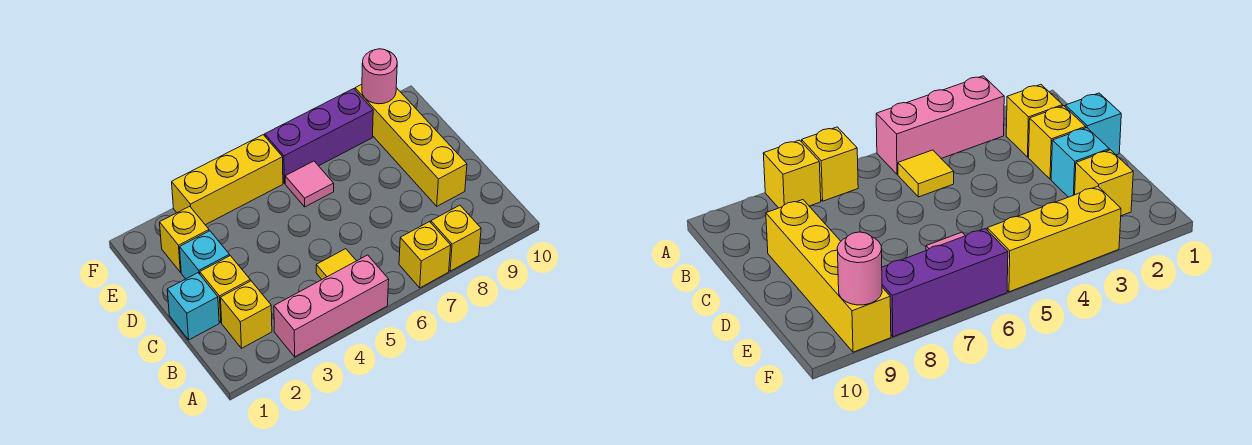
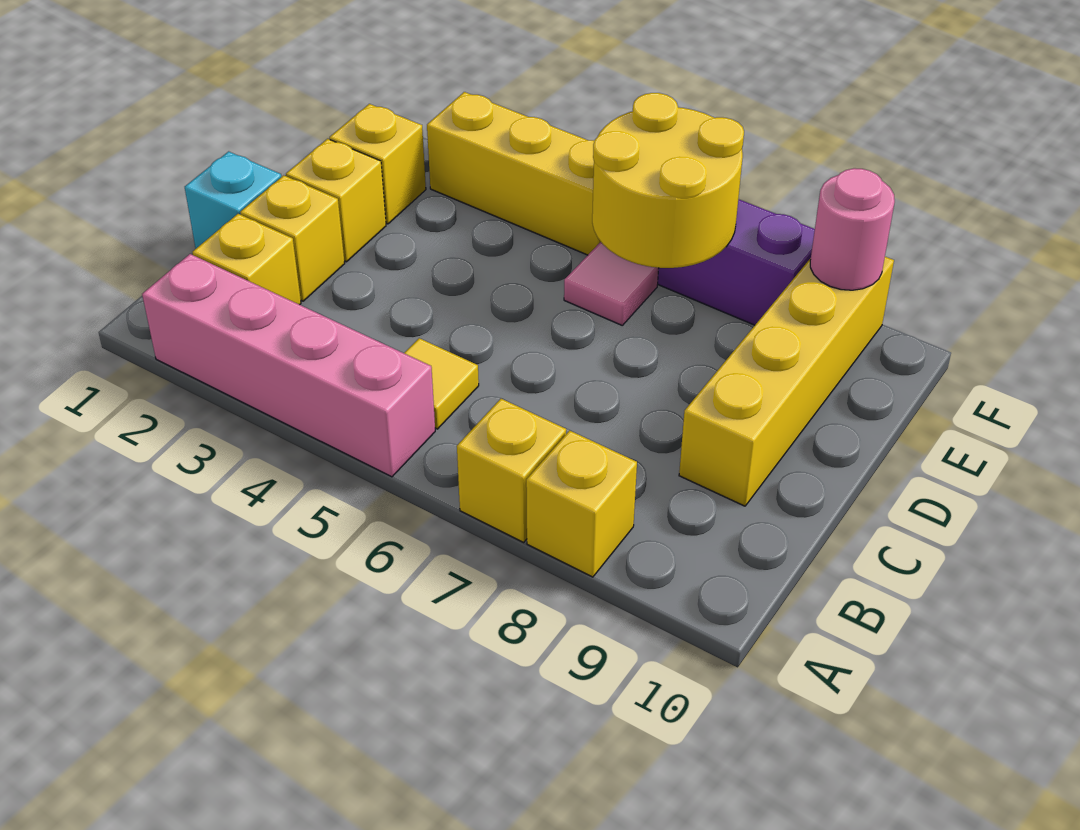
pink 1x3 brick [274,255,389,357] -> pink 1x4 brick [142,254,435,477]
cyan 1x1 brick [180,231,230,279] -> yellow 1x1 brick [286,139,386,262]
none -> yellow 2x2 round brick [592,93,744,268]

